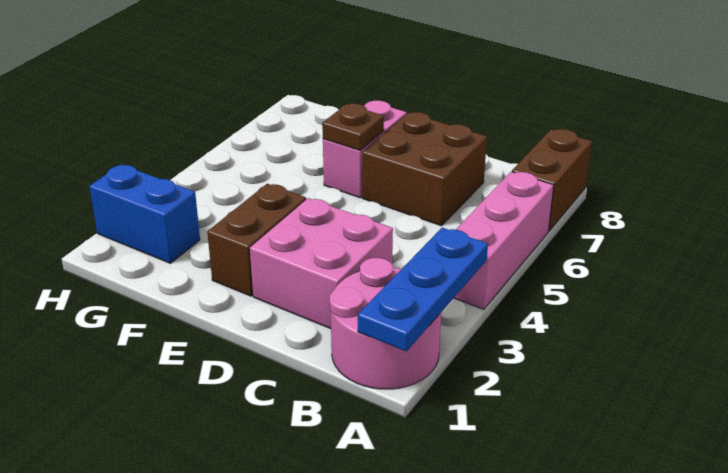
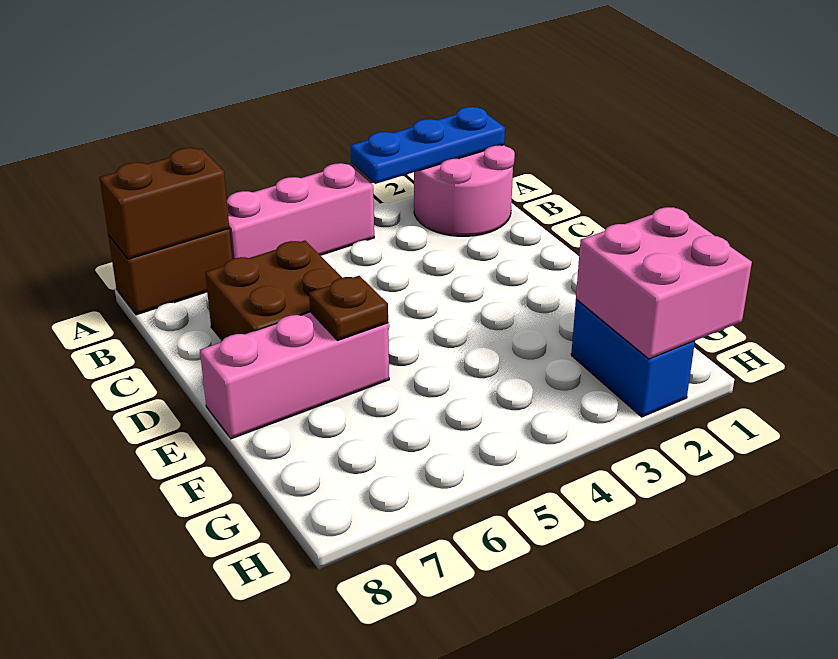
pink 2x2 brick [250,198,393,329] -> pink 2x2 brick moved to [576,207,752,359]
brown 1x2 brick [207,184,306,296] -> brown 1x2 brick moved to [99,148,229,259]
pink 1x2 brick [323,101,407,198] -> pink 1x3 brick [200,312,389,439]

